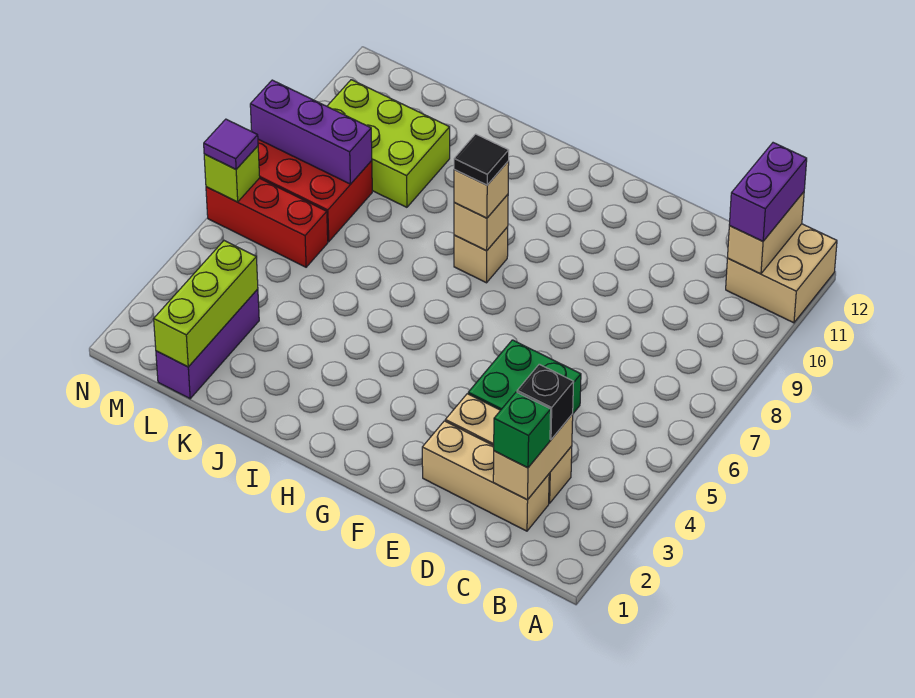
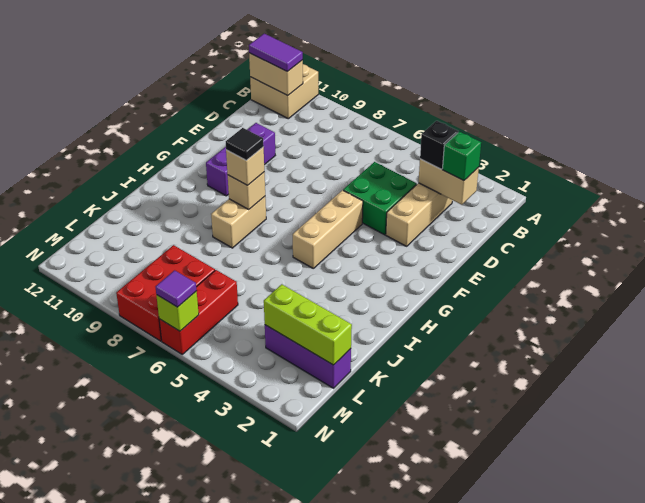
purple 1x2 brick [729,143,807,241] -> purple 1x2 tile [249,34,303,72]
tan 1x3 brick [422,421,549,531] -> tan 1x3 brick moved to [293,190,363,268]
tan 1x1 brick [454,227,508,283] -> tan 1x2 brick [211,197,266,248]
lime 2x3 brick [327,80,450,207] -> none
purple 1x3 brick [250,80,372,184] -> purple 1x3 brick moved to [206,123,275,196]

